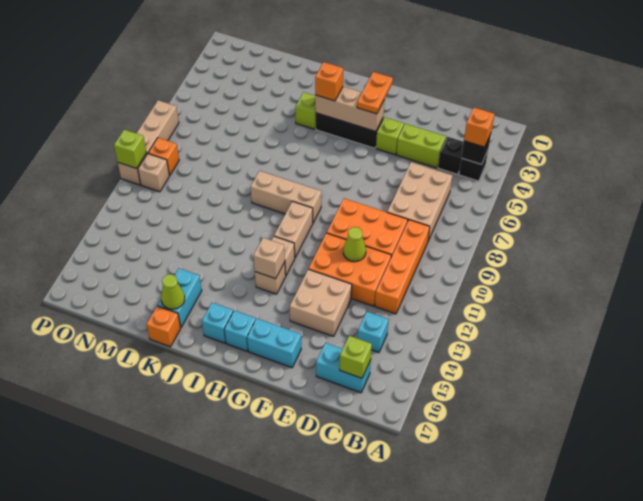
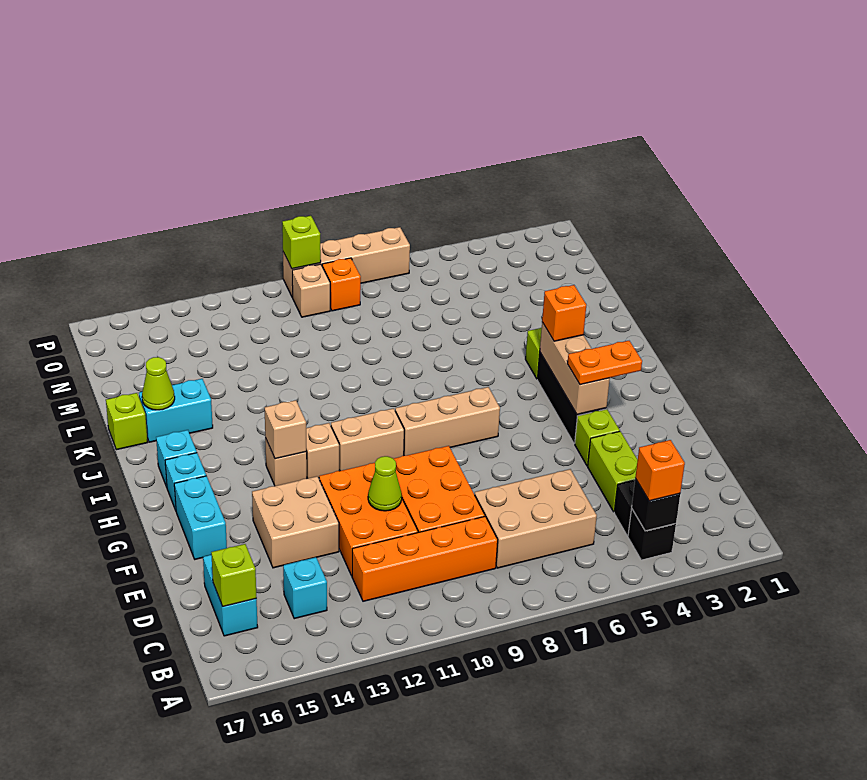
tan 1x3 brick [251,171,321,223] -> tan 1x3 brick turned to [395,387,500,456]
orange 1x1 brick [146,306,181,347] -> lime 1x1 brick [106,393,148,450]

